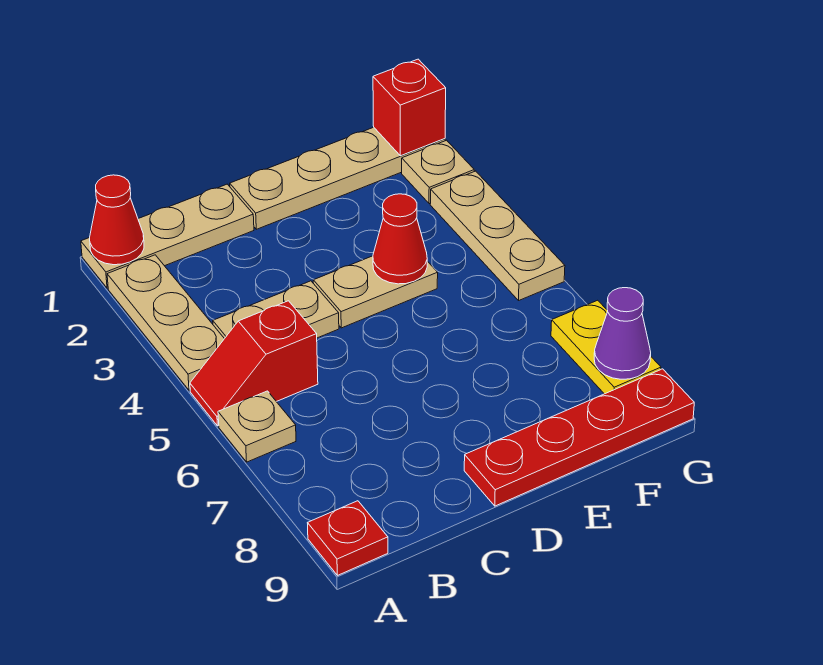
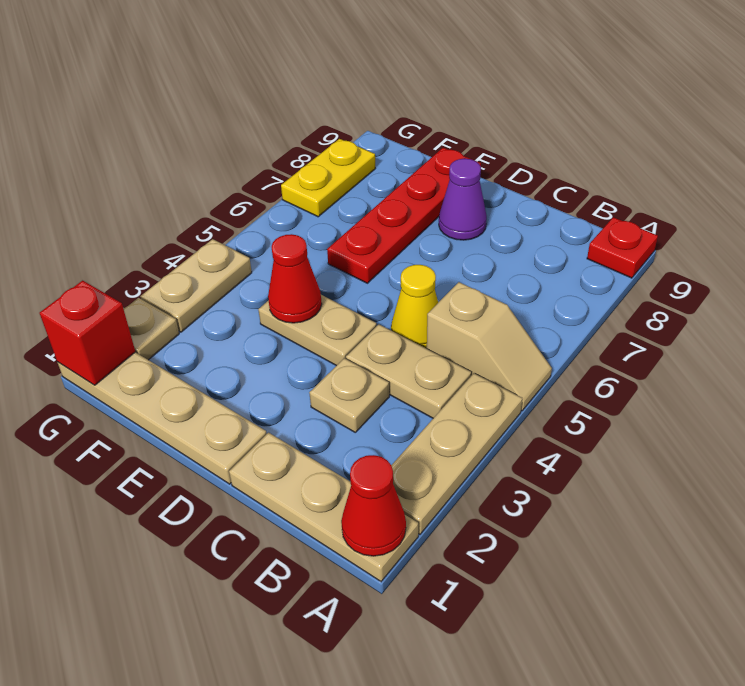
red 1x2 slope [190,301,318,426] -> tan 1x2 slope [427,282,552,411]
tan 1x1 plate [218,391,296,462] -> tan 1x1 plate moved to [309,358,389,432]
none -> yellow 1x1 cone [391,265,438,349]
red 1x4 plate [464,369,694,506] -> red 1x4 plate turned to [327,148,481,283]
tan 1x3 plate [430,171,565,300] -> tan 1x2 plate [140,239,252,332]
purple 1x1 cone [594,288,651,379] -> purple 1x1 cone moved to [439,159,487,240]

